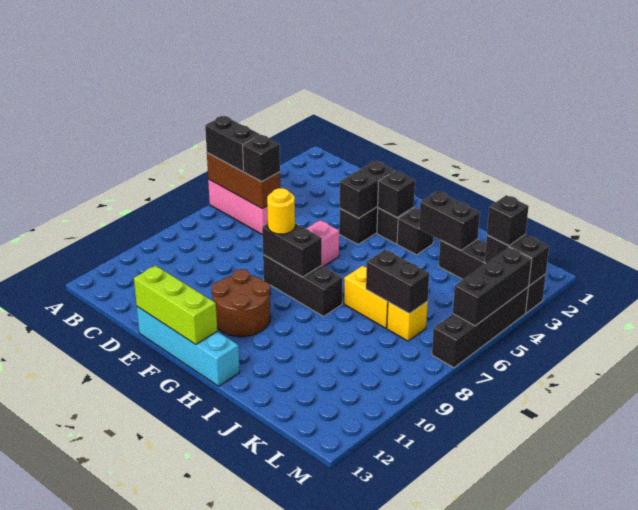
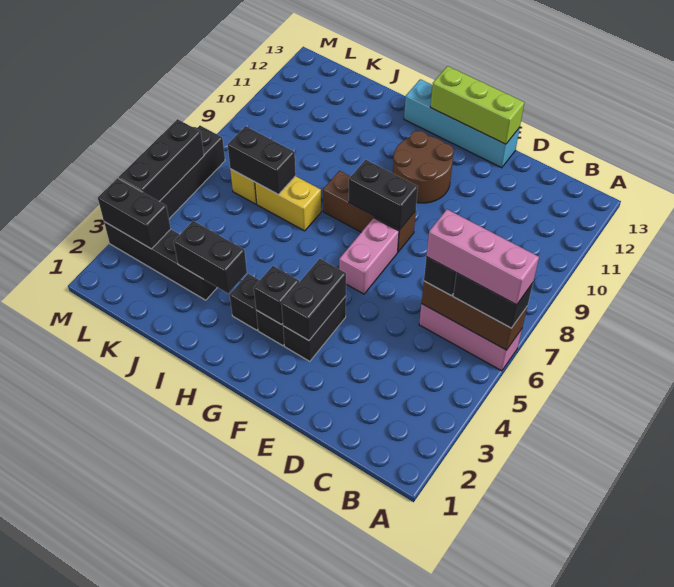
none -> pink 1x3 brick [426,209,539,305]
black 1x3 brick [263,255,343,316] -> brown 1x3 brick [323,171,416,252]
yellow 1x1 round brick [267,188,295,234] -> none
black 1x1 brick [487,195,529,246] -> none

